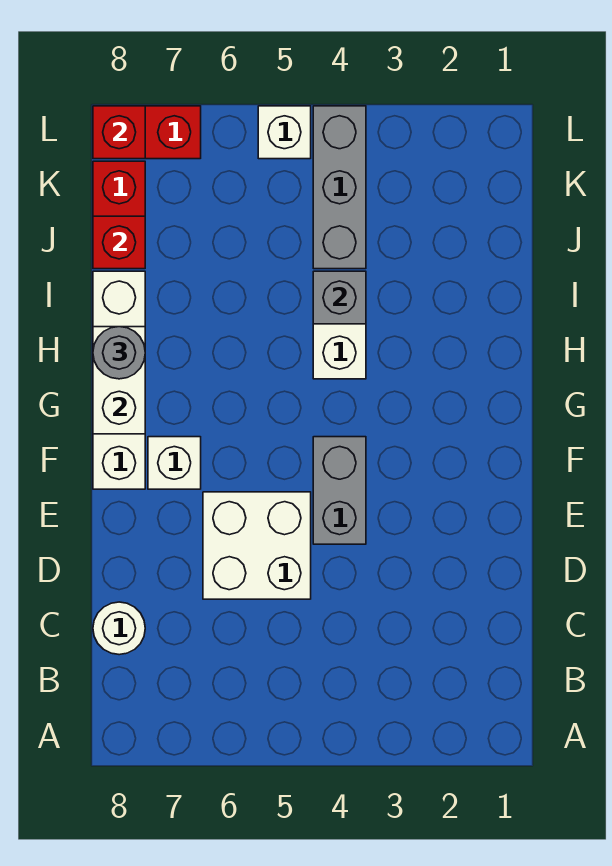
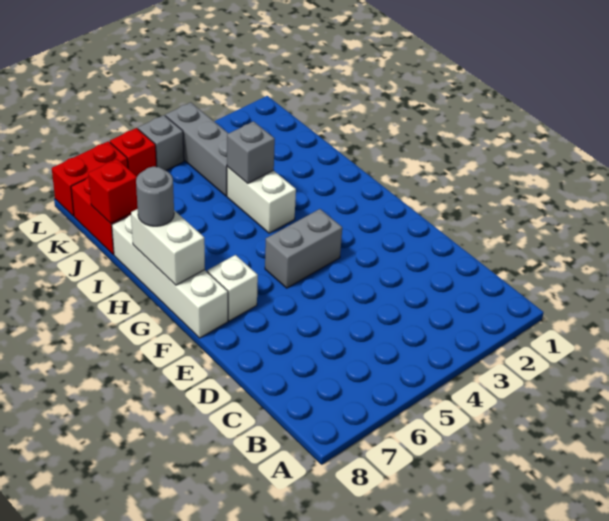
white 1x1 round brick [93,602,145,655] -> none
white 2x2 brick [203,492,311,599] -> none
grey 1x2 brick [313,437,366,544] -> grey 1x2 brick turned to [265,209,342,288]
white 1x1 brick [258,106,311,159] -> grey 1x1 brick [138,115,184,170]
red 1x1 brick [93,106,145,159] -> red 1x1 brick moved to [110,128,157,176]

